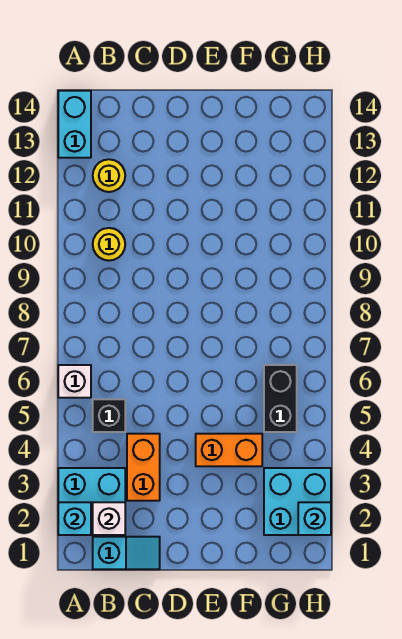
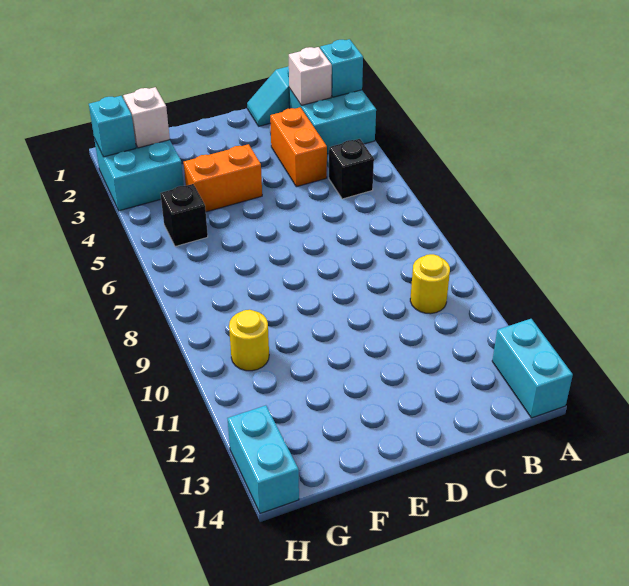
white 1x1 brick [58,365,91,398] -> white 1x1 brick moved to [123,87,170,148]
yellow 1x1 round brick [93,159,125,192] -> yellow 1x1 round brick moved to [229,310,269,371]
black 1x2 brick [264,365,297,432] -> black 1x1 brick [160,184,208,247]
none -> cyan 1x2 brick [228,405,299,514]

